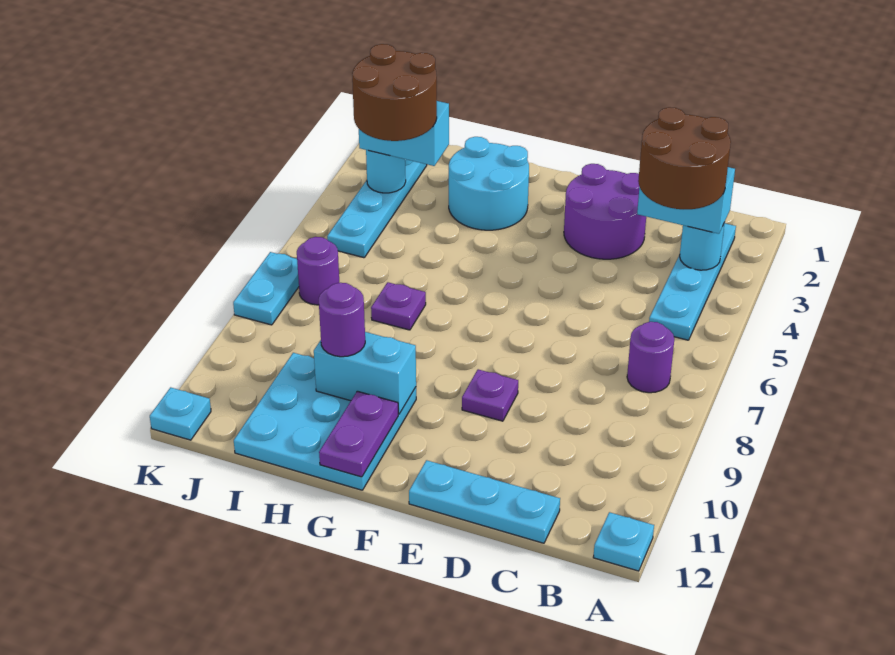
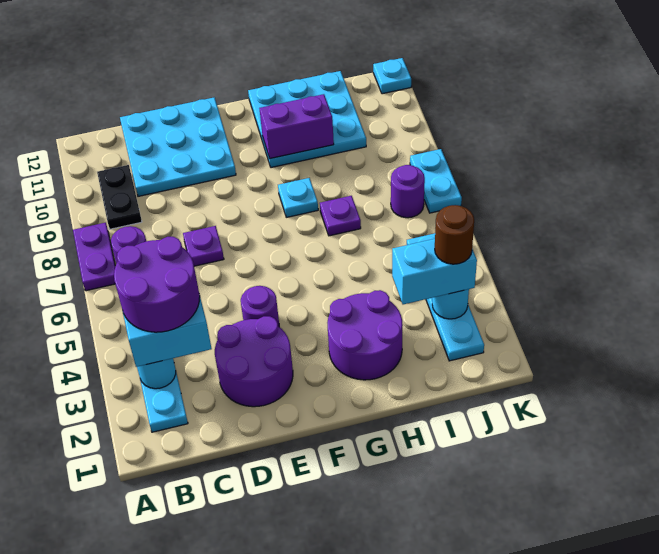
cyan 1x1 plate [593,512,654,571] -> cyan 1x1 plate moved to [278,178,318,217]
brown 2x2 round brick [638,107,731,209] -> purple 2x2 round brick [114,237,200,332]
none -> black 1x2 plate [97,165,142,229]
cyan 1x3 plate [409,460,560,543] -> cyan 3x3 plate [120,97,236,196]
purple 1x1 plate [462,369,518,421] -> purple 1x1 plate moved to [183,226,224,266]
cyan 2x2 round brick [449,137,529,230] -> purple 2x2 round brick [327,290,403,380]
cyan 1x2 brick [314,332,416,414] -> purple 1x2 brick [259,94,334,159]
purple 1x2 plate [319,391,398,477] -> purple 1x2 plate moved to [73,223,115,291]
purple 1x1 round brick [319,283,365,357] -> purple 1x1 round brick moved to [241,286,279,326]
brown 2x2 round brick [352,44,437,141] -> brown 1x1 round brick [435,205,474,264]

